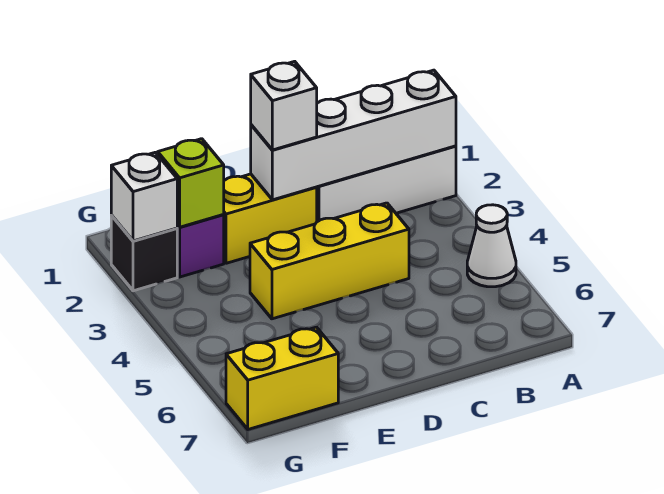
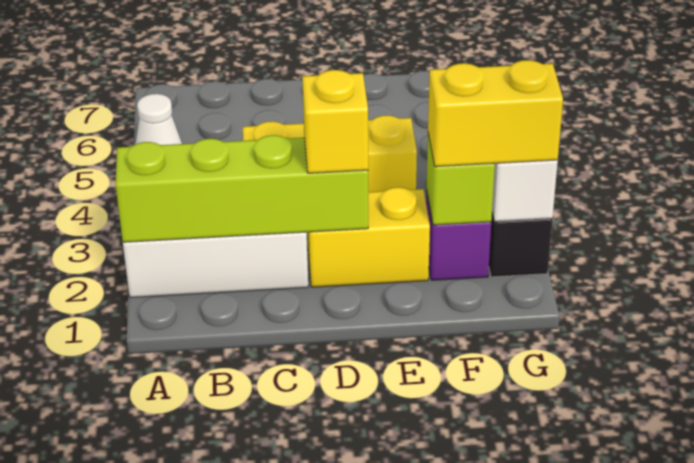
white 1x4 brick [251,70,456,200] -> lime 1x4 brick [115,135,368,242]
white 1x1 brick [251,61,317,150] -> yellow 1x1 brick [302,70,368,173]
yellow 1x2 brick [226,327,338,429] -> yellow 1x2 brick moved to [428,60,563,167]

